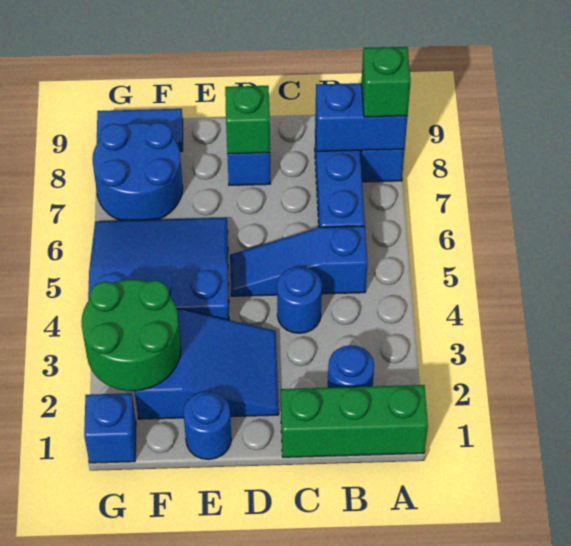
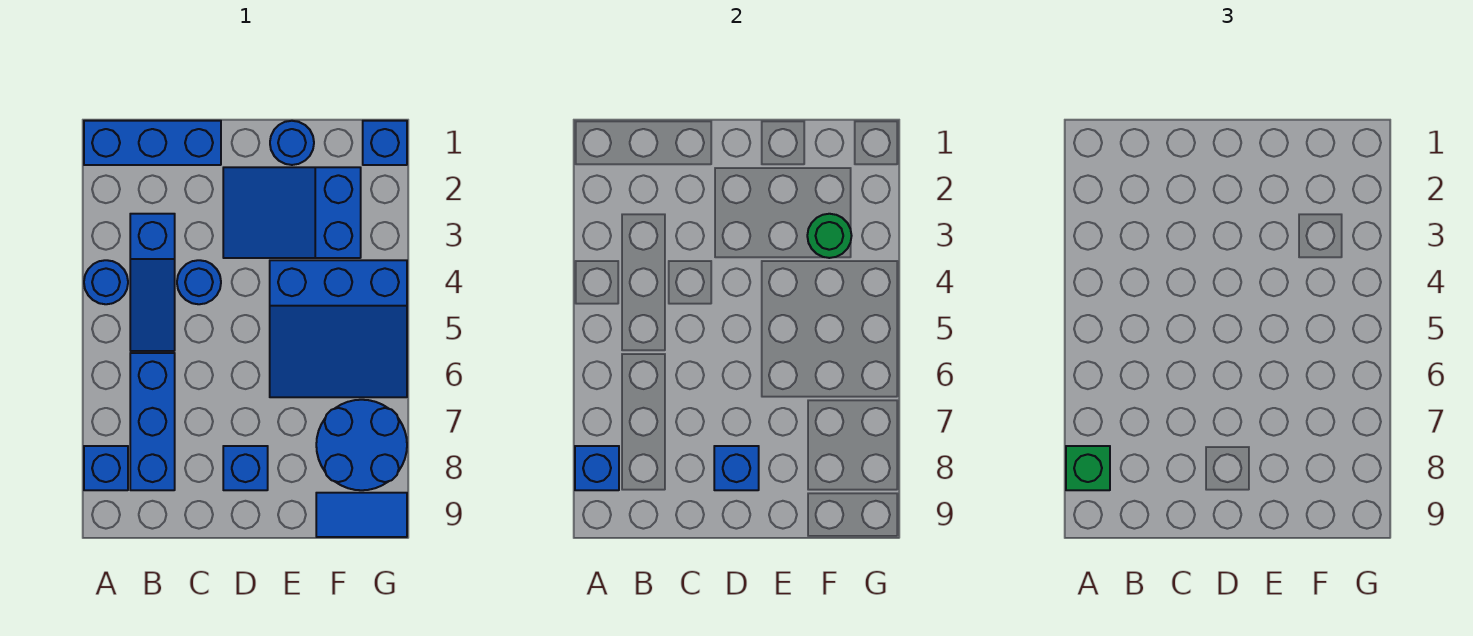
green 1x3 brick [281,385,428,457] -> blue 1x3 brick [84,121,221,165]
blue 1x2 brick [315,83,408,151] -> blue 1x1 brick [575,446,619,490]
blue 1x1 round brick [328,345,374,388] -> blue 1x1 round brick moved to [84,260,128,304]
blue 1x3 slope [230,226,367,296] -> blue 1x3 slope turned to [130,214,175,351]
green 1x1 brick [225,86,270,154] -> blue 1x1 brick [714,446,759,490]
green 2x2 round brick [81,279,181,391] -> green 1x1 round brick [807,214,852,258]

